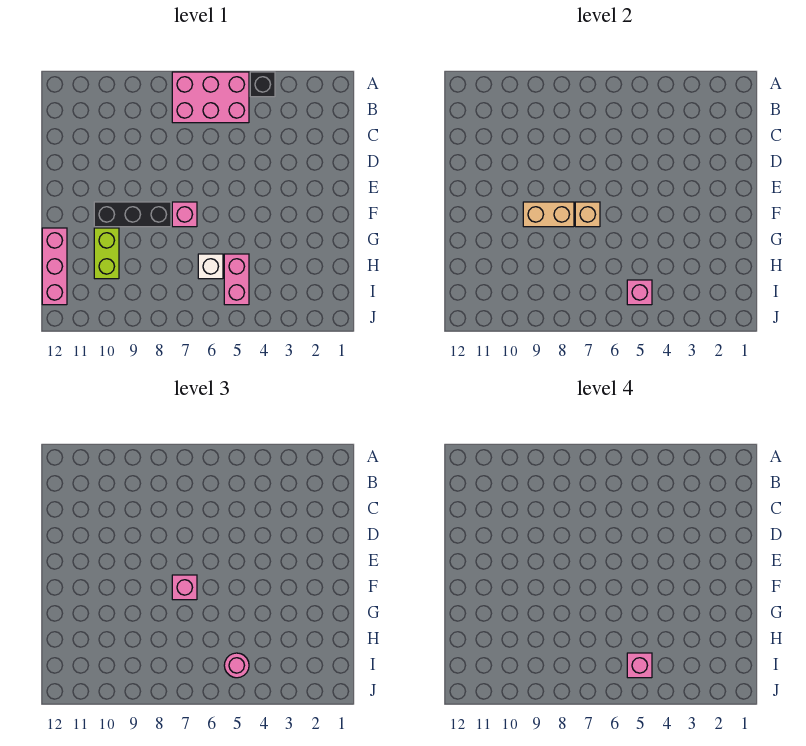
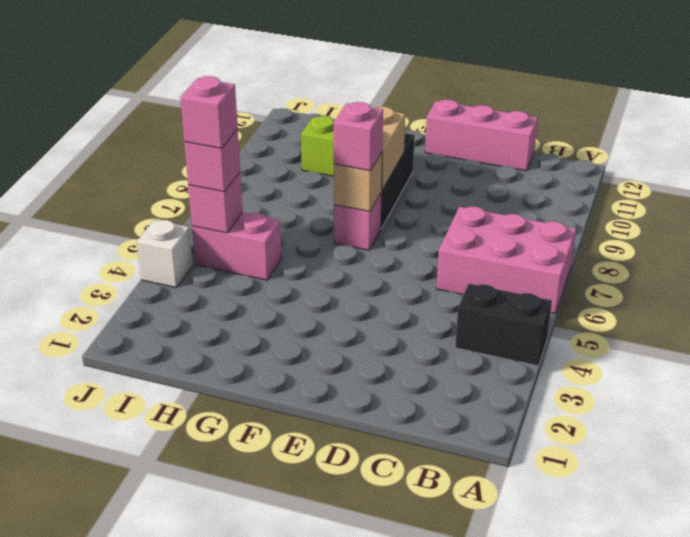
black 1x1 brick [250,72,275,97] -> black 1x2 brick [455,284,552,366]
pink 2x3 brick [172,72,249,123] -> pink 2x3 brick turned to [437,206,576,313]
pink 1x3 brick [42,228,67,305] -> pink 1x3 brick moved to [425,99,538,171]
white 1x1 brick [198,254,223,279] -> white 1x1 brick moved to [137,220,193,288]
pink 1x1 round brick [224,653,249,678] -> pink 1x1 brick [184,129,240,192]

